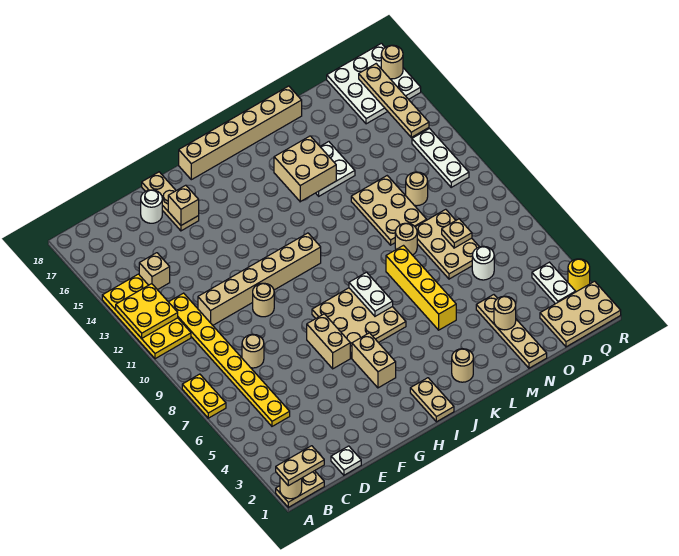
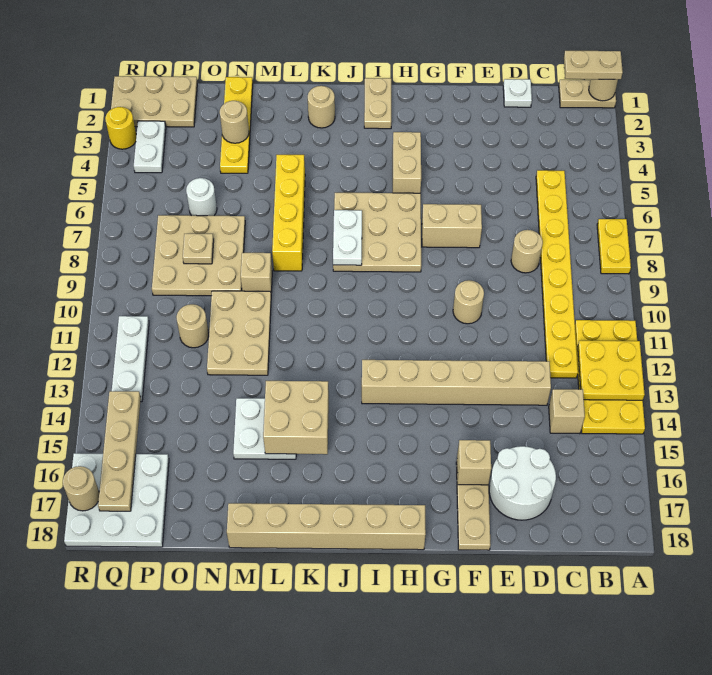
tan 1x6 brick [198,233,321,325] -> tan 1x6 brick moved to [362,360,551,405]
white 1x1 round brick [141,190,162,223] -> white 2x2 round brick [489,446,556,520]
tan 1x2 brick [307,314,350,369] -> tan 1x2 brick turned to [422,204,482,248]
tan 1x1 round brick [395,223,417,255] -> tan 1x1 brick [241,253,272,292]
tan 1x4 plate [476,295,547,368] -> yellow 1x4 plate [220,77,253,173]
tan 2x3 plate [416,209,479,279] -> tan 3x3 plate [152,215,245,296]

